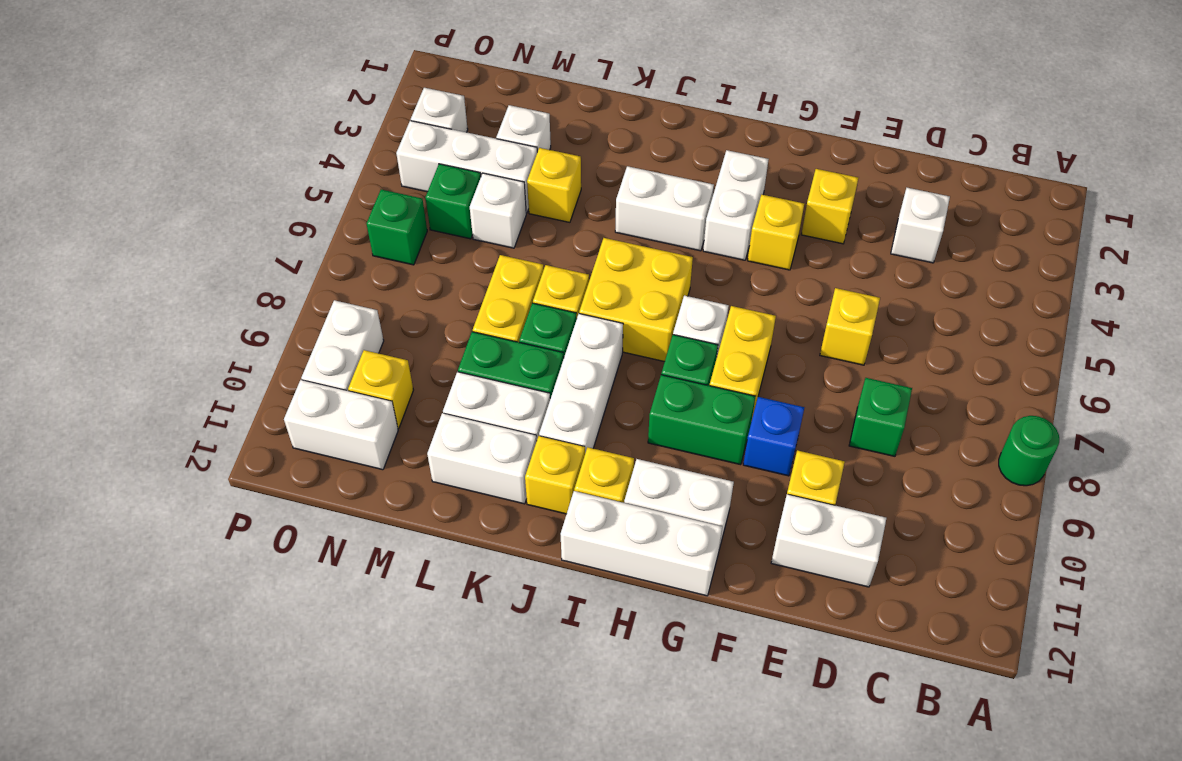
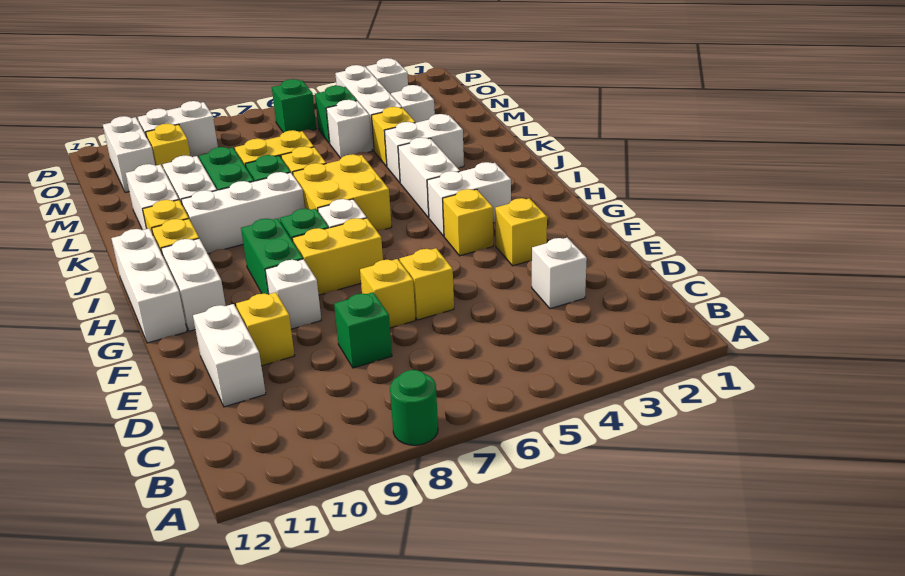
none -> yellow 1x1 brick [360,259,415,328]
blue 1x1 brick [743,397,804,476] -> white 1x1 brick [265,259,321,329]
none -> white 1x2 brick [385,114,464,183]

